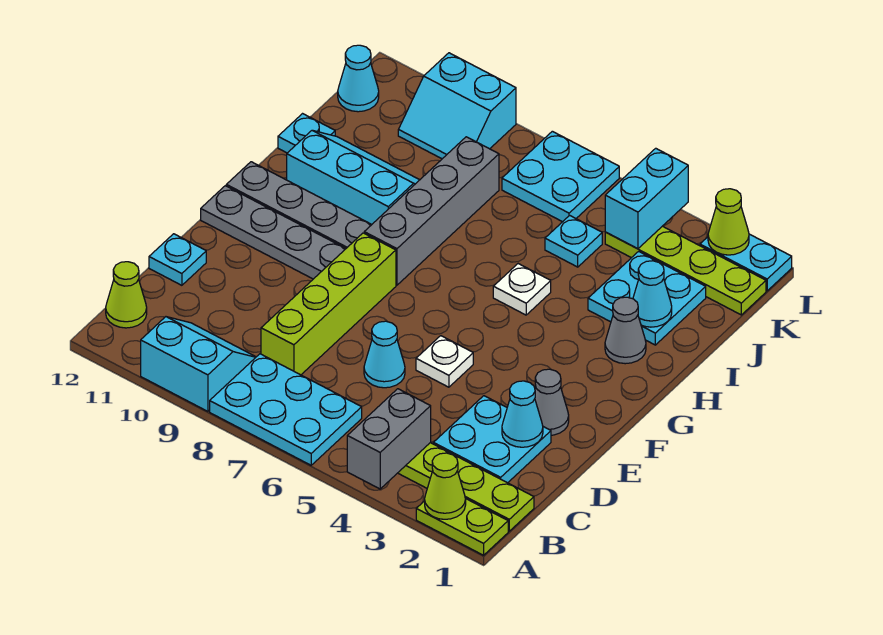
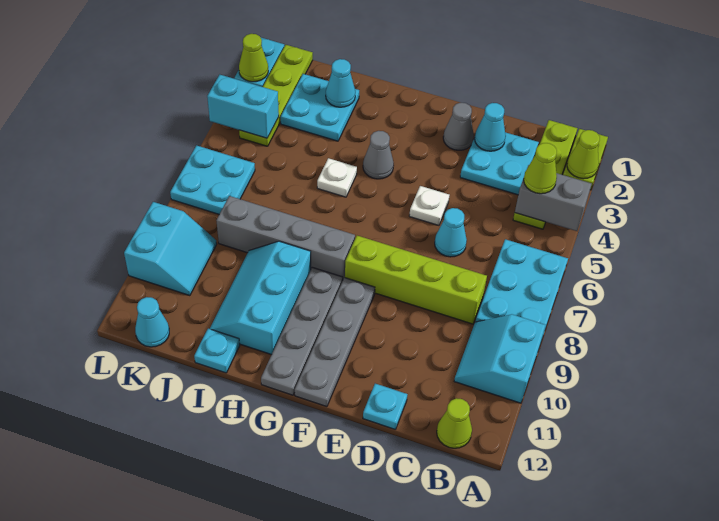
none -> lime 1x1 cone [524,143,557,194]
grey 1x1 cone [605,297,646,364] -> grey 1x1 cone moved to [363,131,394,179]
cyan 1x1 plate [545,215,602,267] -> none

